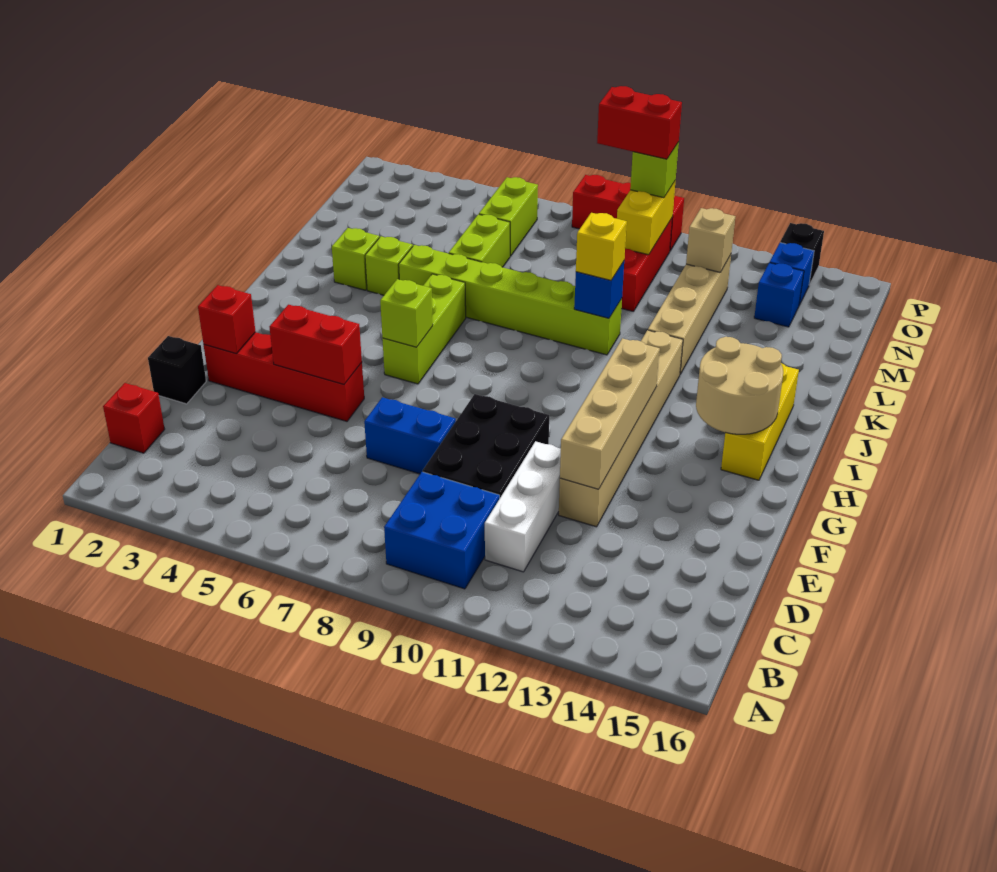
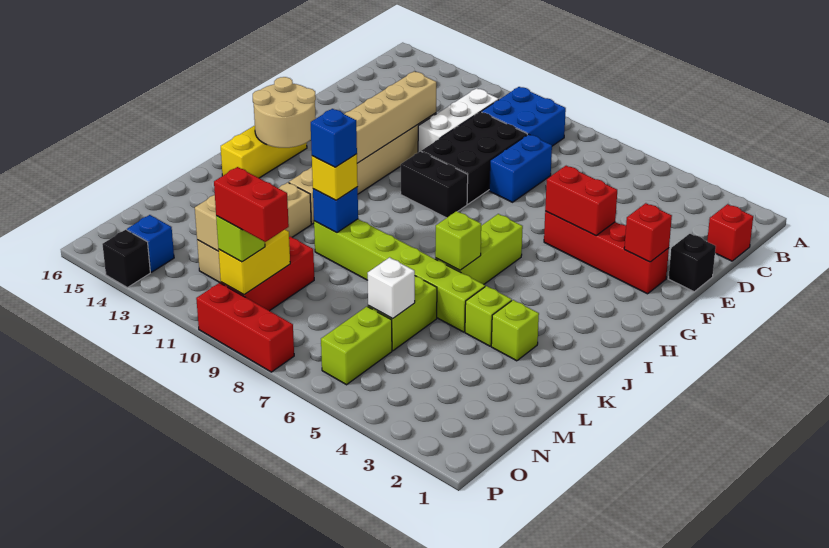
blue 1x2 brick [364,397,456,474] -> blue 1x2 brick turned to [489,134,552,202]
none -> black 1x2 brick [401,151,468,218]
lime 1x1 brick [380,279,433,347] -> lime 1x1 brick moved to [435,211,481,270]
none -> white 1x1 brick [368,257,415,319]
blue 1x1 brick [754,263,804,327] -> blue 1x1 brick moved to [311,109,357,167]

